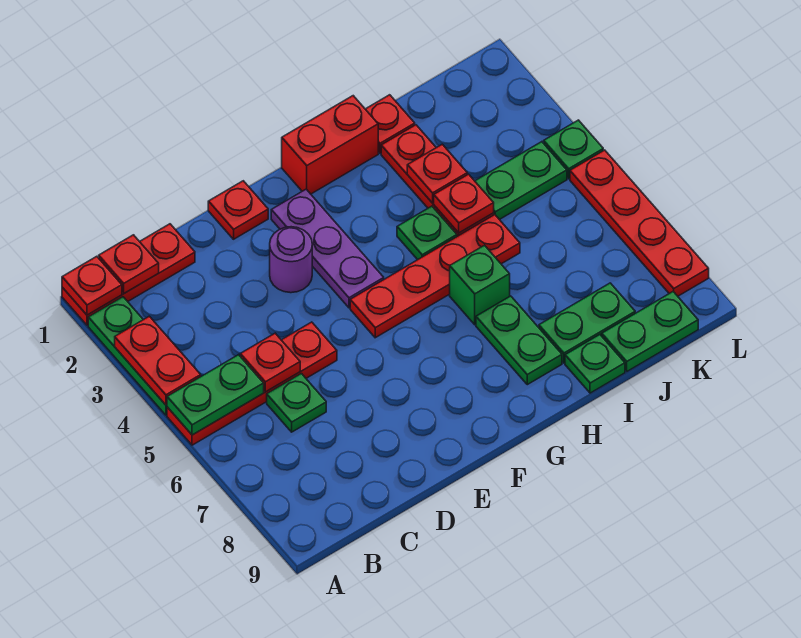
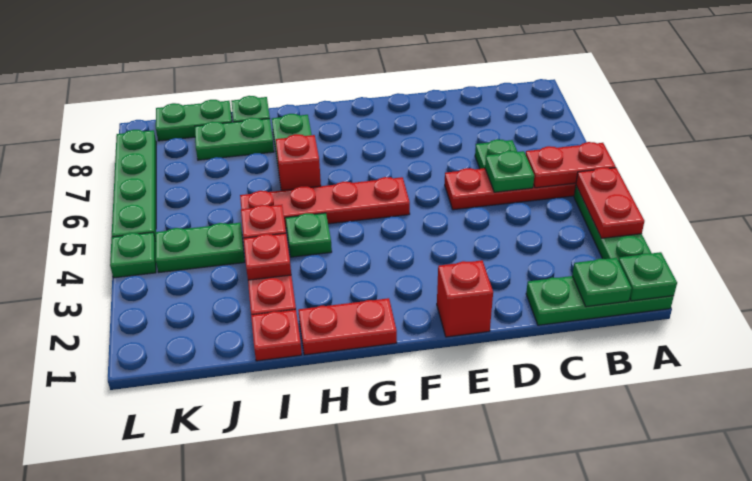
red 1x3 plate [62,224,195,325] -> green 1x3 plate [526,276,674,325]
red 1x1 plate [62,256,122,315] -> green 1x1 plate [618,252,677,301]
green 1x2 plate [167,355,264,435] -> red 1x2 plate [526,142,616,188]
red 1x1 plate [99,235,159,293] -> green 1x1 plate [572,258,632,307]
red 1x1 plate [240,333,300,392] -> green 1x1 plate [485,151,534,192]
red 1x1 plate [208,181,268,239] -> red 1x1 brick [437,260,493,337]
purple 1x1 round brick [270,227,312,293] -> none
purple 1x3 plate [271,189,384,308] -> none
red 1x2 brick [282,96,378,194] -> red 1x2 plate [298,298,397,355]
green 1x1 brick [450,245,510,325] -> red 1x1 brick [276,134,321,190]
red 1x4 plate [570,150,709,296] -> green 1x4 plate [112,130,156,241]

